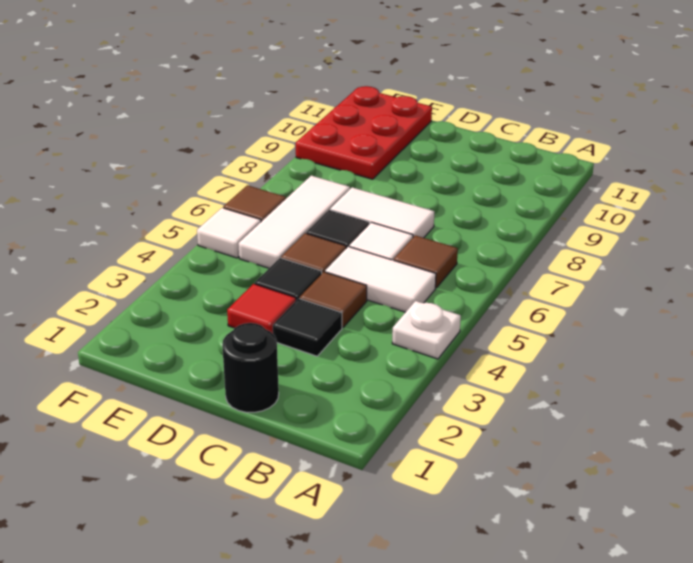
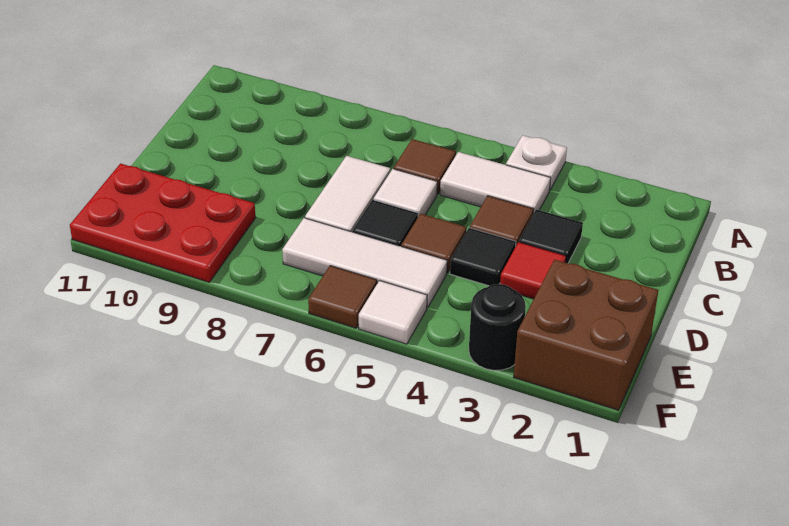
white 1x2 tile [325,247,436,312] -> white 1x2 tile turned to [440,152,551,214]
black 1x1 round brick [222,323,279,412] -> black 1x1 round brick moved to [469,284,526,370]
none -> brown 2x2 brick [514,260,658,410]

